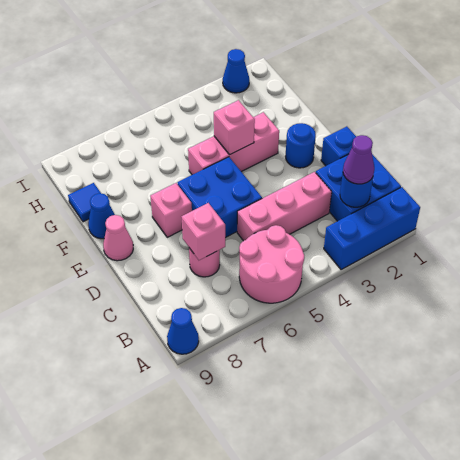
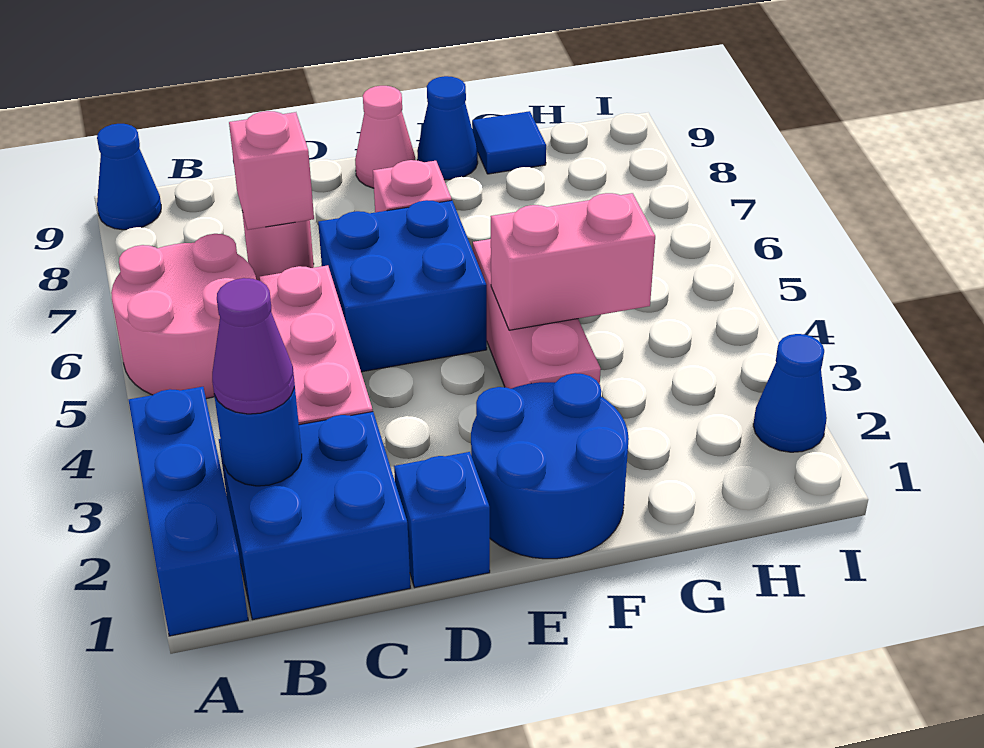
blue 1x1 round brick [286,123,316,168] -> blue 2x2 round brick [471,373,629,559]
pink 1x1 brick [214,100,255,155] -> pink 1x2 brick [491,193,655,330]

